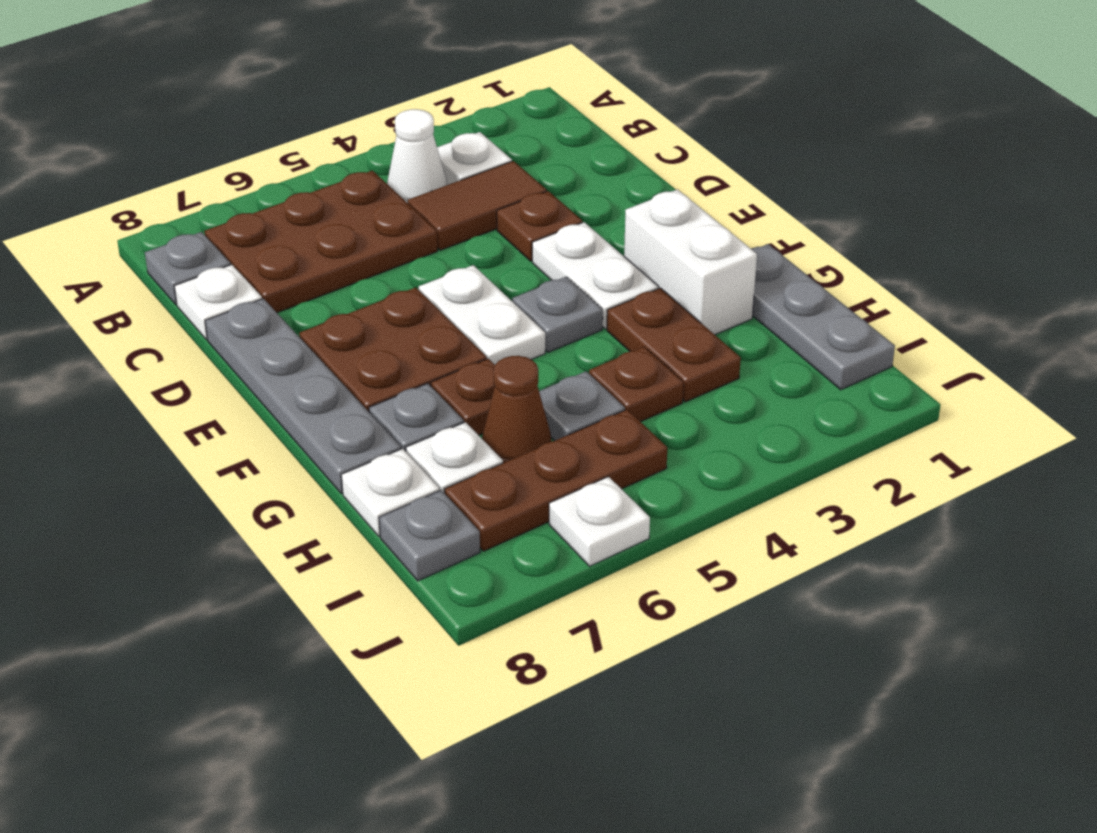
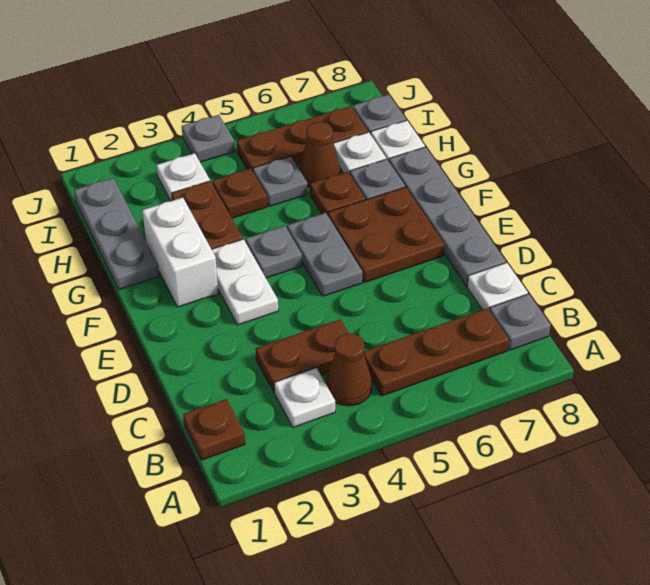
white 1x1 cone [387,109,447,203] -> brown 1x1 cone [326,333,372,406]
brown 2x3 plate [205,171,438,313] -> brown 1x3 plate [364,308,509,396]
brown 1x2 tile [408,161,547,250] -> brown 1x2 plate [256,319,349,392]
brown 1x1 plate [497,191,582,261] -> brown 1x1 plate moved to [183,399,245,460]
white 1x2 plate [419,265,545,365] -> grey 1x2 plate [287,213,363,296]
none -> grey 1x1 plate [182,115,235,162]
white 1x1 plate [549,477,650,566] -> white 1x1 plate moved to [157,153,210,201]

